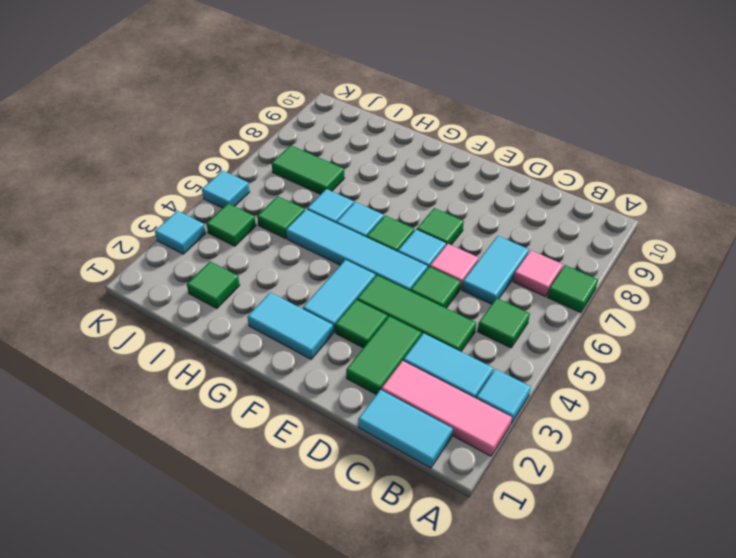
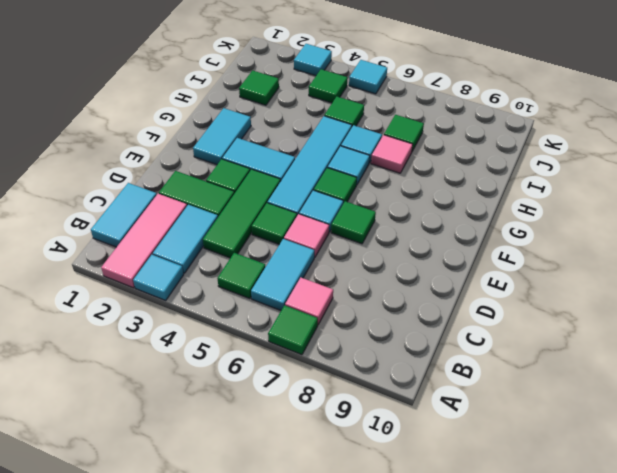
cyan 1x2 tile [462,236,529,304] -> cyan 1x2 tile turned to [251,239,314,310]
none -> pink 1x1 tile [371,135,413,173]
green 1x2 tile [272,145,344,194] -> green 1x1 tile [384,115,424,151]

